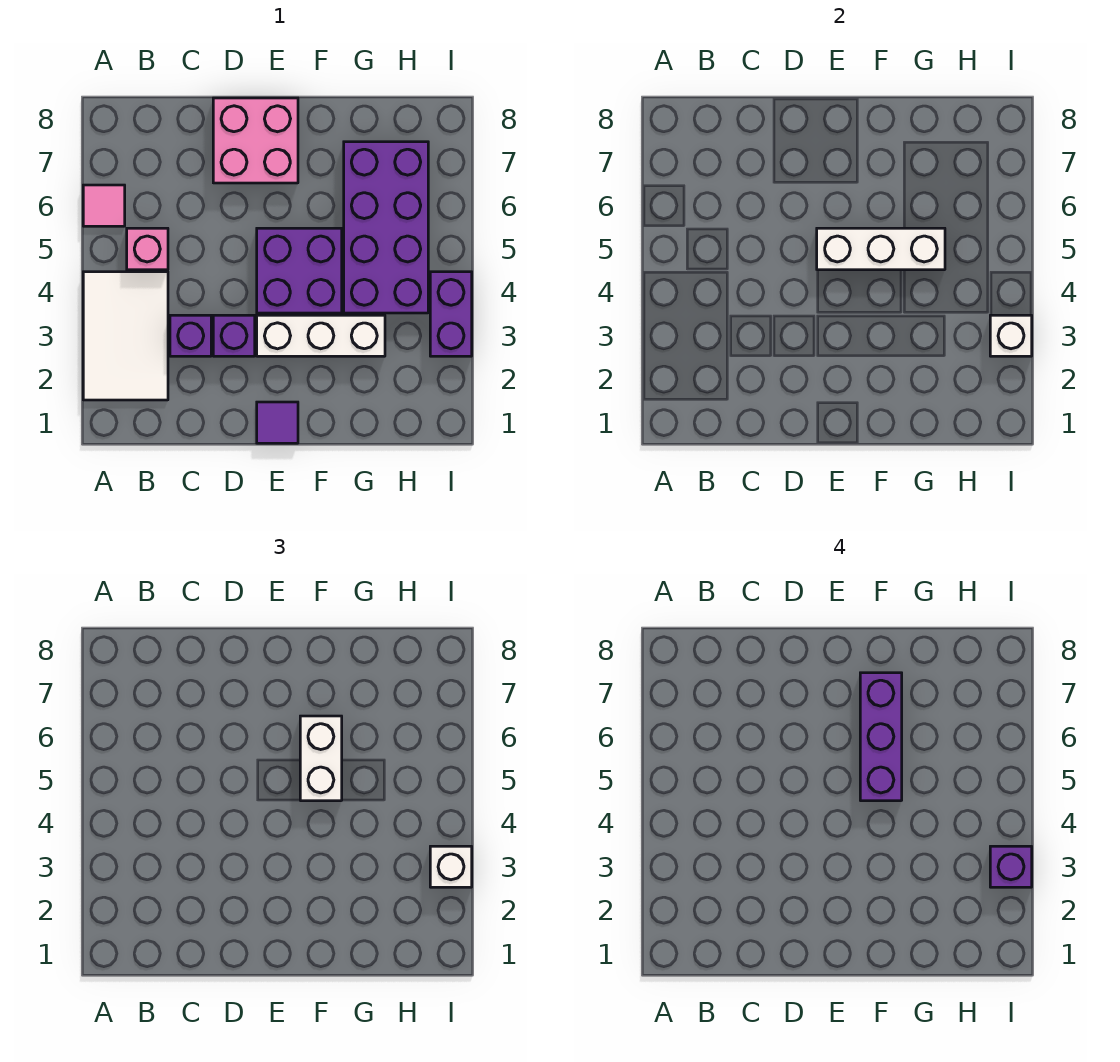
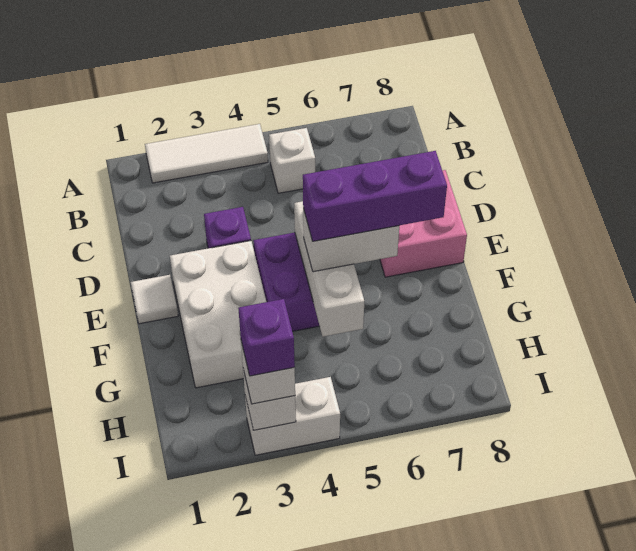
white 2x3 tile [83,272,168,400] -> white 1x3 tile [145,124,268,183]
pink 1x1 tile [83,185,125,226] -> none
pink 1x1 brick [127,228,168,270] -> white 1x1 brick [269,128,315,193]
purple 1x1 brick [170,315,211,356] -> none
purple 1x1 tile [257,402,298,443] -> white 1x1 tile [131,275,178,324]
white 1x3 brick [257,315,385,356] -> white 2x3 brick [170,241,266,388]
purple 2x4 brick [344,142,428,313] -> none
purple 1x2 brick [430,272,472,356] -> white 1x2 brick [245,377,340,455]

